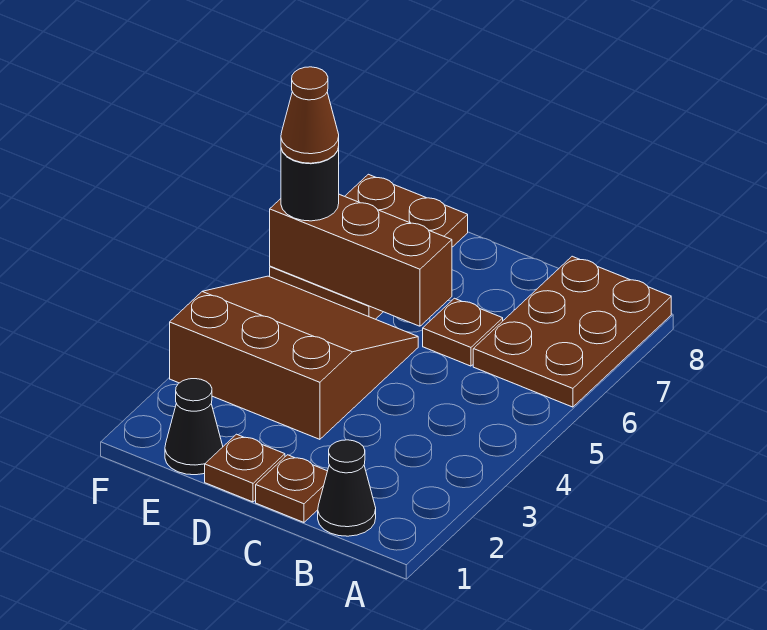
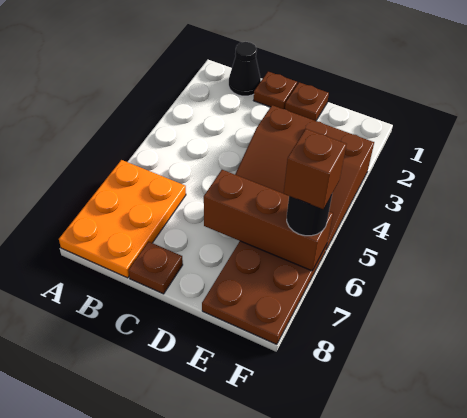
brown 2x3 plate [473,256,671,407] -> orange 2x3 plate [59,160,186,278]
brown 1x1 plate [423,298,503,366] -> brown 1x1 plate moved to [128,242,183,294]
black 1x1 cone [165,379,223,475] -> none
brown 1x1 cone [281,67,339,163] -> brown 1x1 brick [284,129,346,209]

